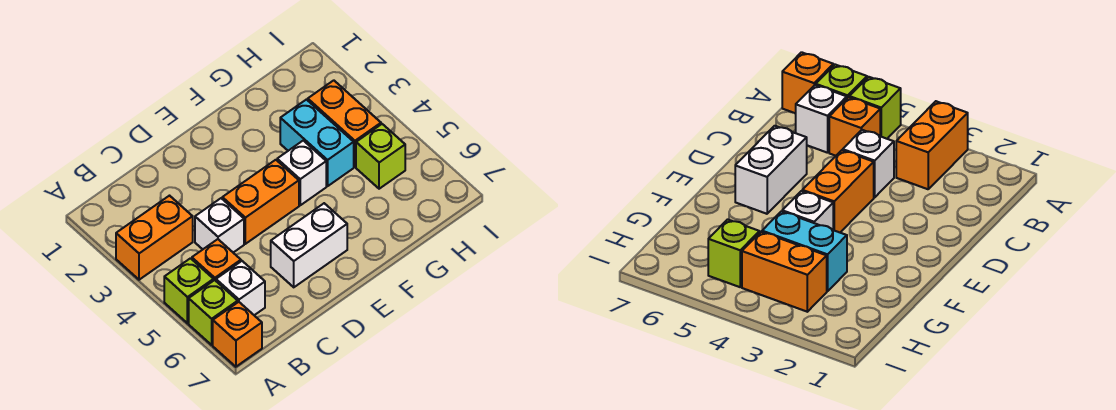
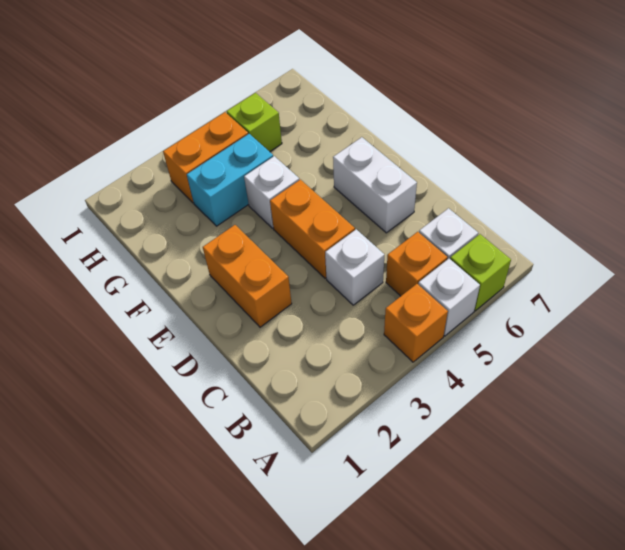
orange 1x2 brick [116,196,193,280] -> orange 1x2 brick moved to [203,225,292,327]
lime 1x1 brick [164,258,214,323] -> white 1x1 brick [418,259,480,336]
orange 1x1 brick [213,302,262,367] -> orange 1x1 brick moved to [384,284,448,362]

